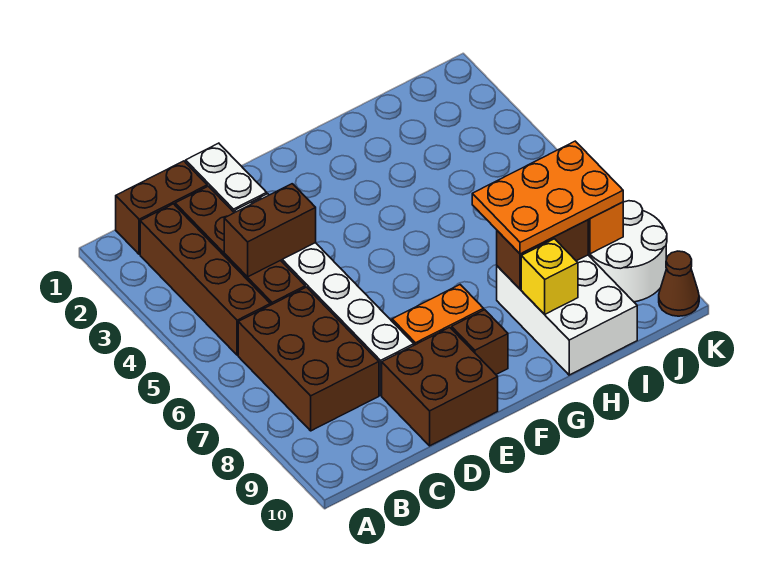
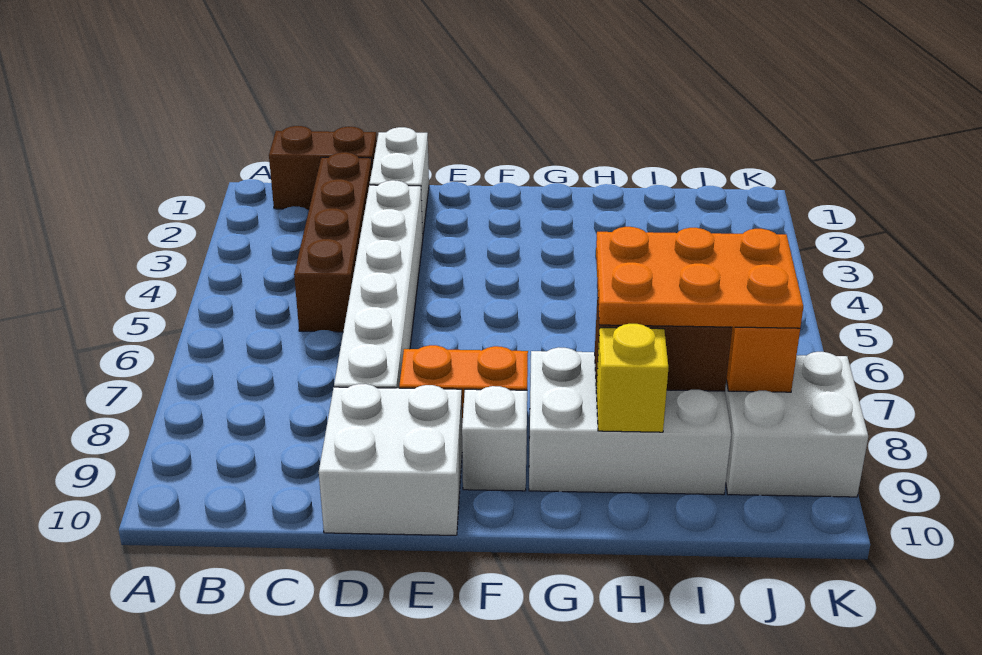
brown 1x4 brick [140,204,270,355] -> none
brown 2x3 brick [238,287,379,431] -> none
brown 1x2 brick [224,184,316,277] -> none
brown 2x2 brick [382,327,498,446] -> white 2x2 brick [319,384,462,535]
brown 1x1 brick [452,310,508,374] -> white 1x1 brick [462,386,527,491]
white 2x3 brick [497,255,637,375] -> white 2x3 brick turned to [529,347,731,495]
white 2x2 round brick [588,201,667,302] -> white 2x2 brick [725,352,868,497]
brown 1x1 cone [659,251,699,316] -> none

